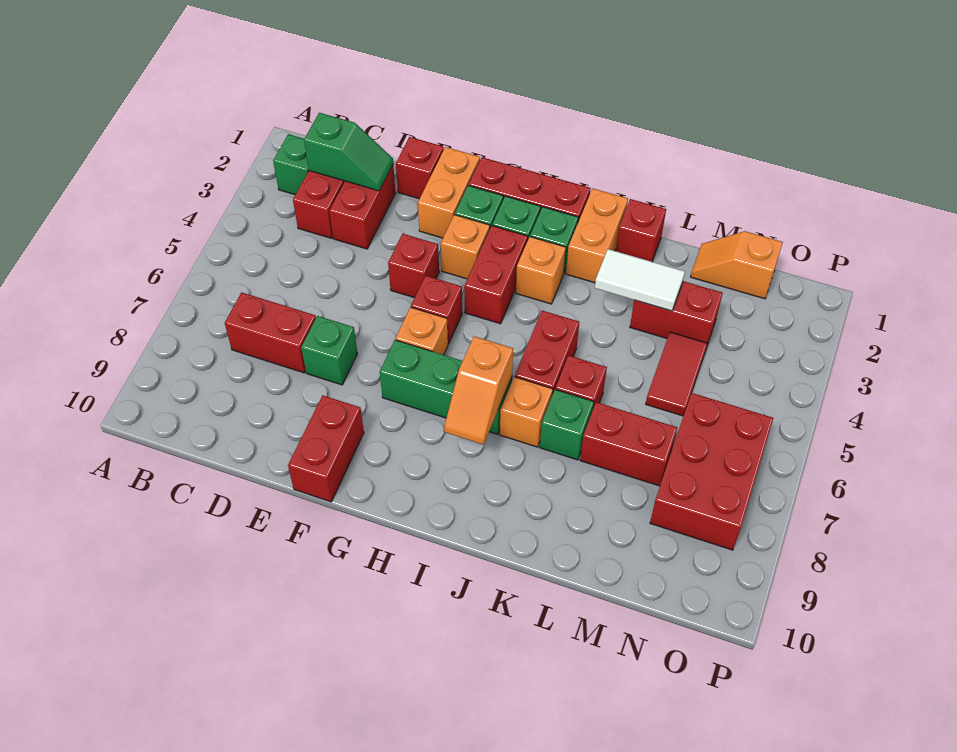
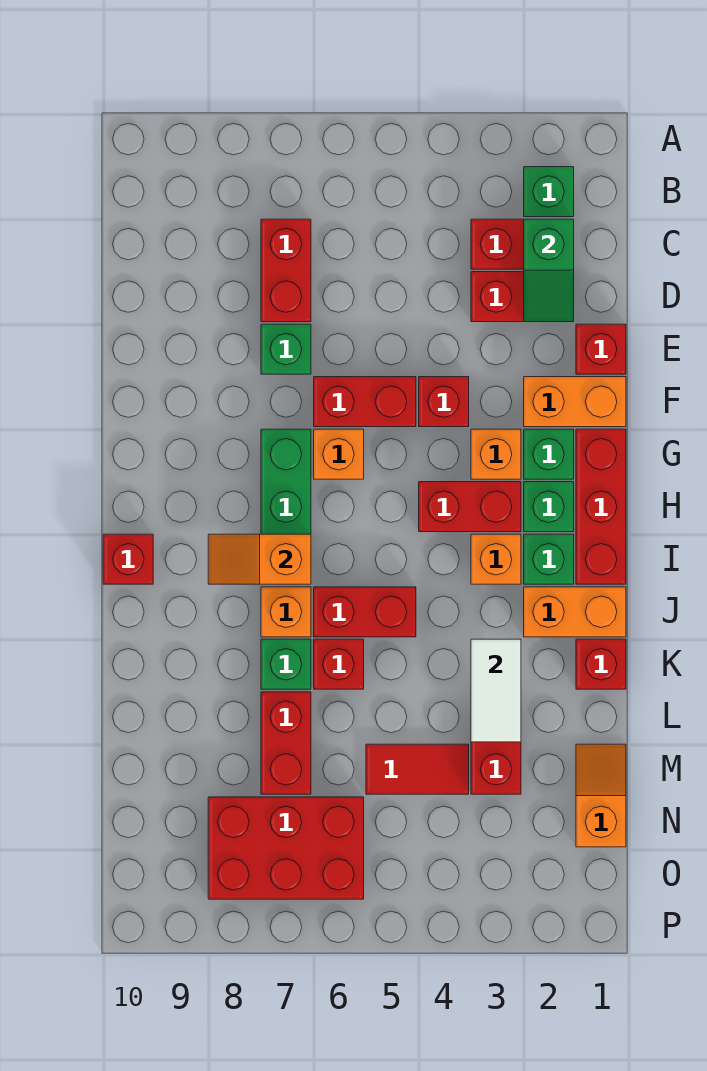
red 1x2 brick [288,395,364,502] -> red 1x2 brick moved to [314,377,416,427]
red 1x1 brick [411,276,462,344] -> red 1x1 brick moved to [103,534,153,584]

